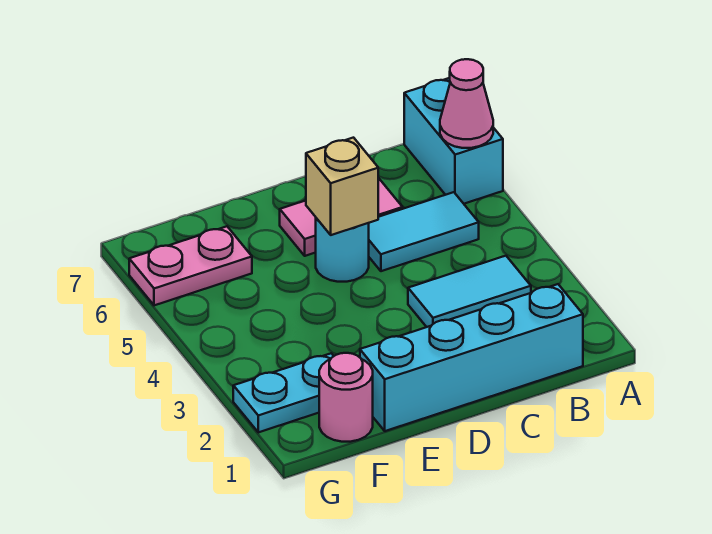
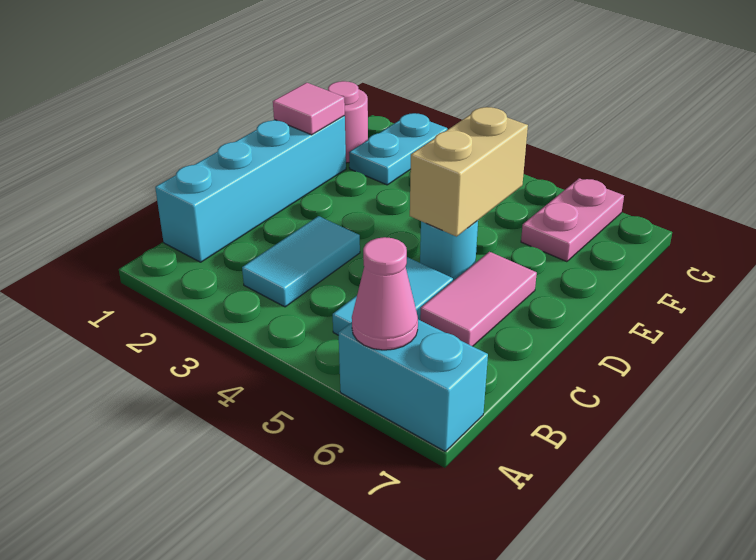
tan 1x1 brick [306,138,378,235] -> tan 1x2 brick [410,107,528,237]
none -> pink 1x1 tile [273,83,345,135]

